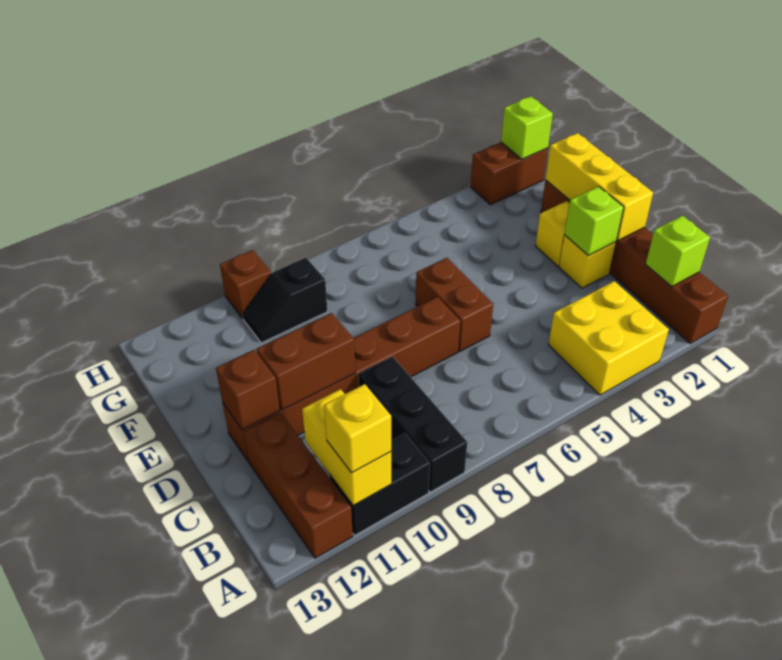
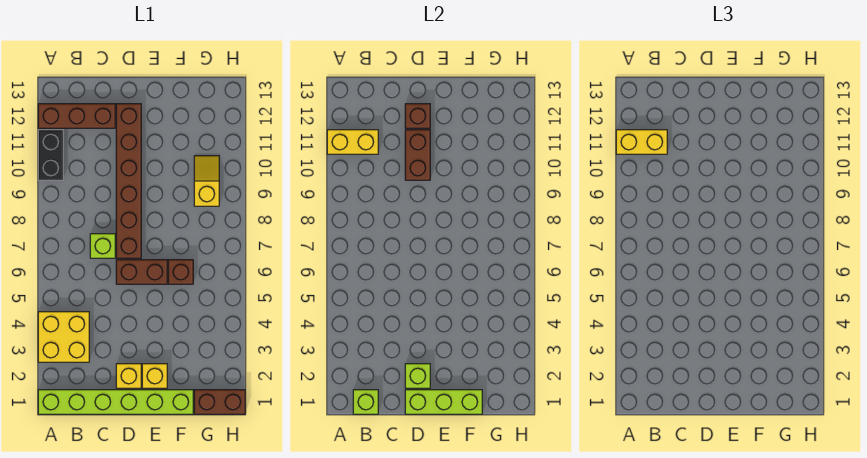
brown 1x6 brick [541,180,728,343] -> lime 1x6 brick [38,390,193,414]
black 1x3 brick [358,357,467,492] -> none
yellow 1x1 brick [324,384,391,473] -> yellow 1x2 brick [616,130,667,154]
yellow 1x3 brick [545,133,653,241] -> lime 1x3 brick [405,390,482,414]
black 1x2 slope [243,258,327,343] -> yellow 1x2 slope [194,156,219,206]
brown 1x2 brick [470,142,548,205] -> brown 1x2 brick turned to [194,390,245,414]
lime 1x1 brick [501,97,553,159] -> lime 1x1 brick moved to [90,234,115,258]
brown 1x1 brick [220,250,271,319] -> brown 1x1 brick moved to [168,260,193,284]

